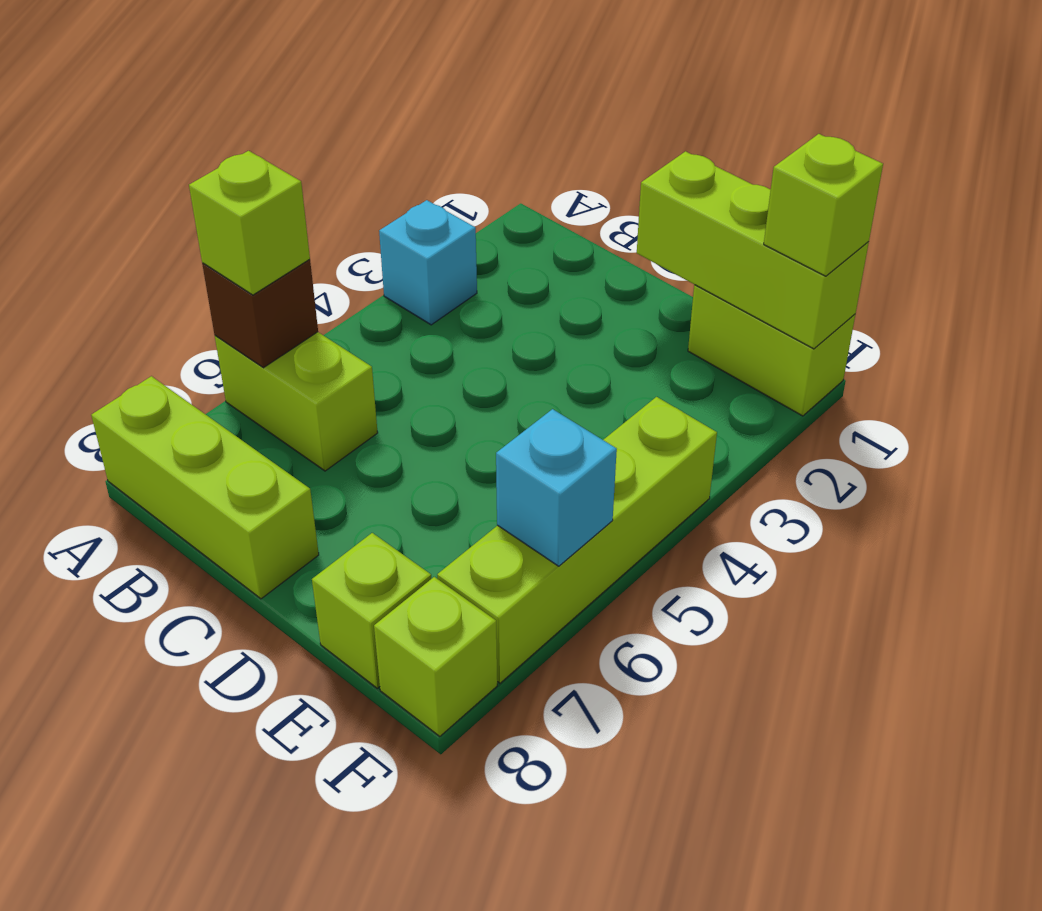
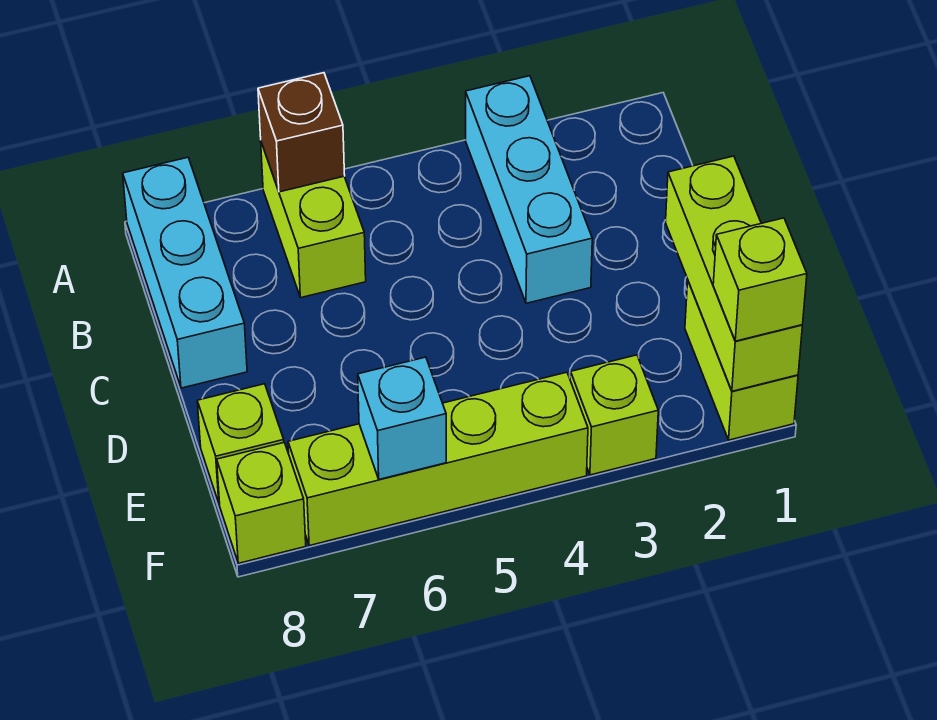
cyan 1x1 brick [379,200,477,325] -> cyan 1x3 brick [466,76,592,303]
lime 1x1 brick [189,151,310,295] -> lime 1x1 brick moved to [570,355,658,475]
lime 1x3 brick [91,376,319,599] -> cyan 1x3 brick [123,157,247,388]

